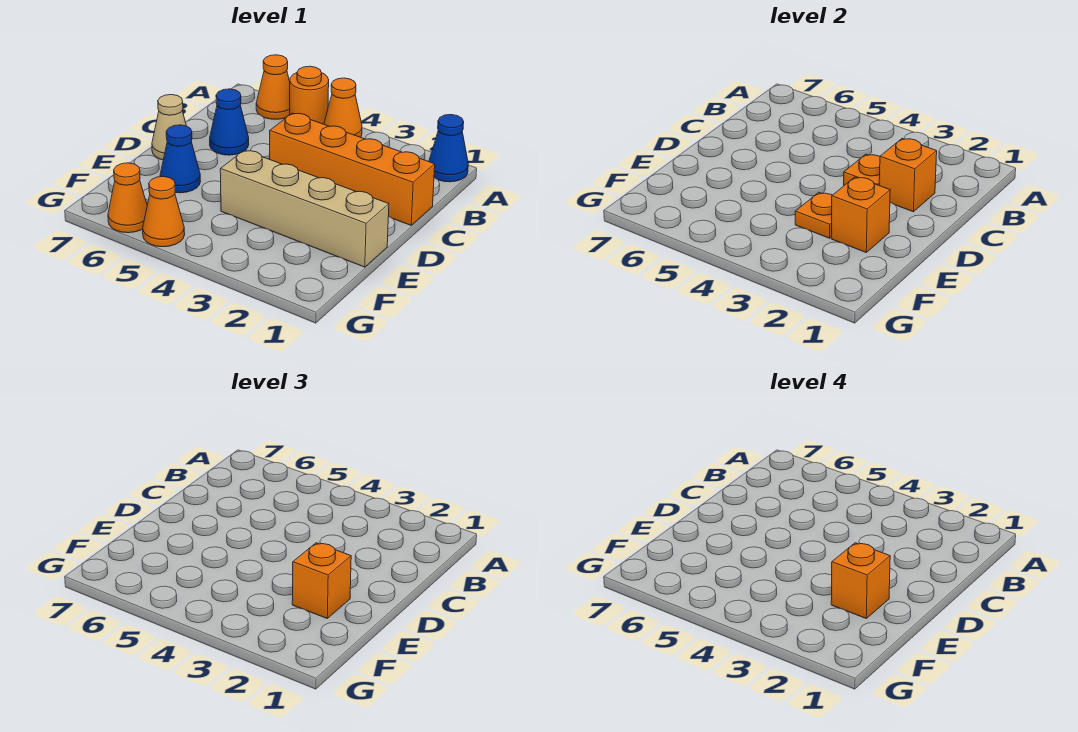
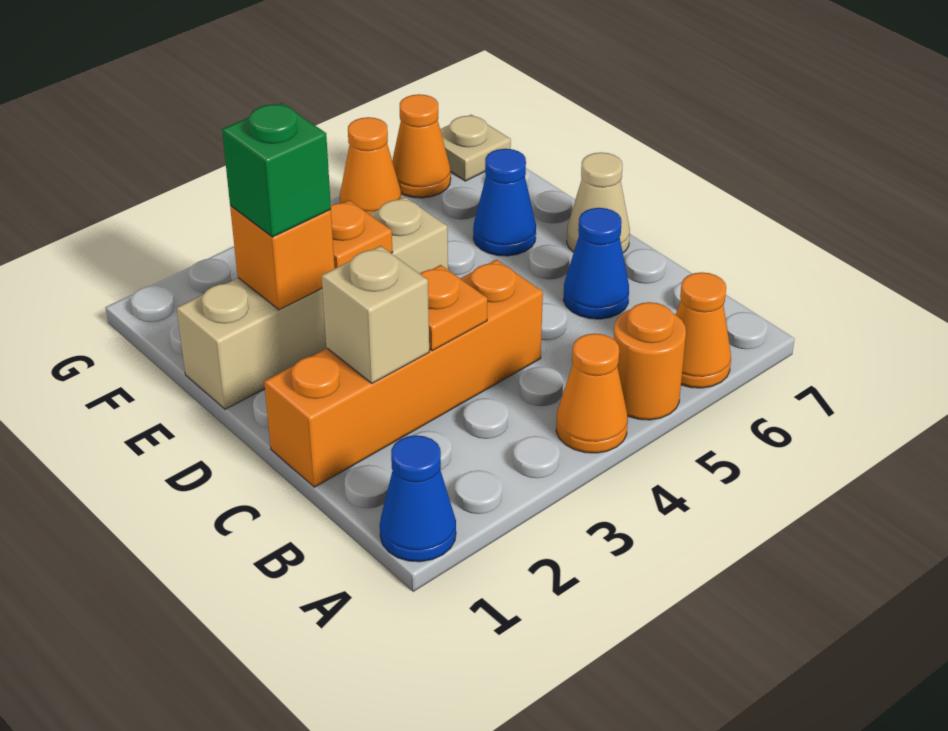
orange 1x1 brick [879,138,937,212] -> tan 1x1 brick [322,246,429,383]
orange 1x1 brick [292,543,351,618] -> green 1x1 brick [222,103,331,237]
orange 1x1 brick [831,543,890,618] -> none
none -> tan 1x1 plate [440,115,511,181]

